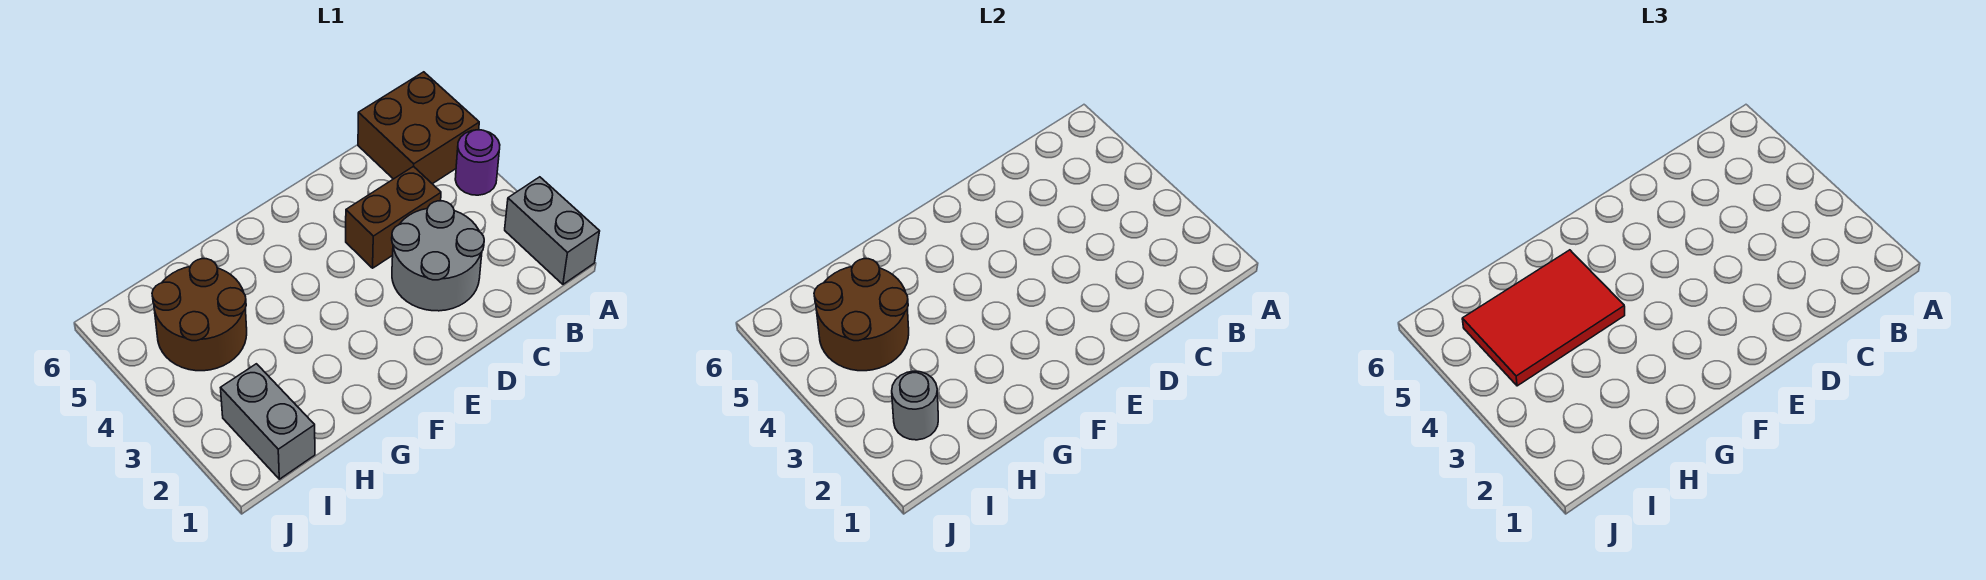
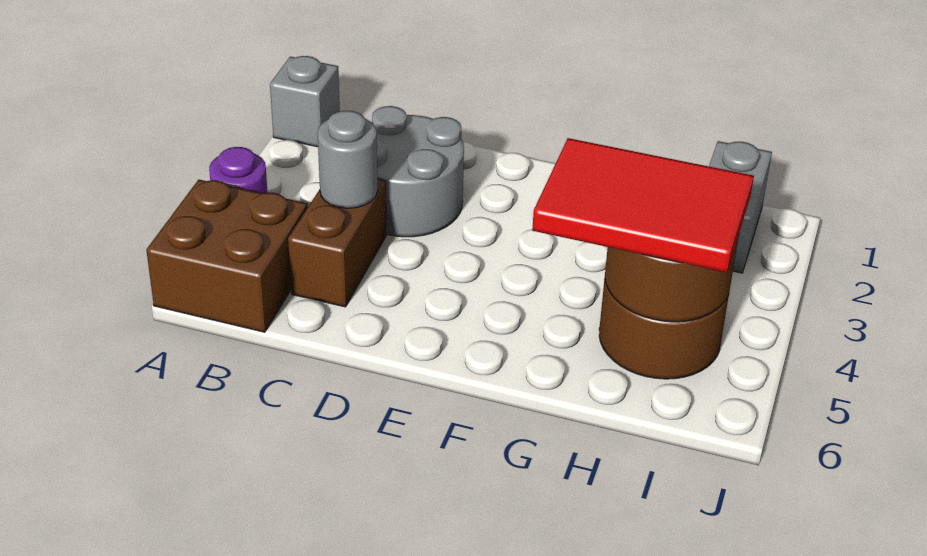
grey 1x2 brick [505,177,600,284] -> grey 1x1 brick [270,56,340,147]
brown 1x2 brick [346,166,441,268] -> brown 1x2 brick turned to [288,179,386,307]
grey 1x1 round brick [892,371,938,440] -> grey 1x1 round brick moved to [318,111,378,208]

